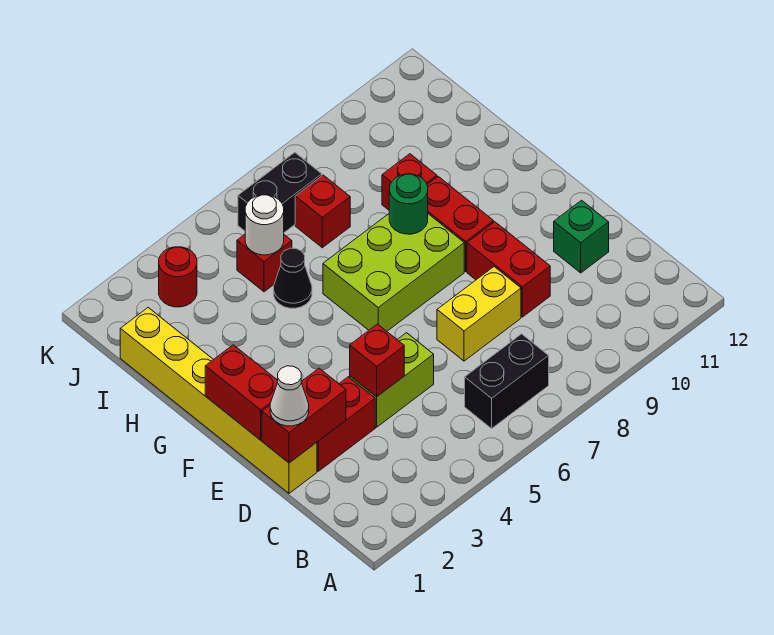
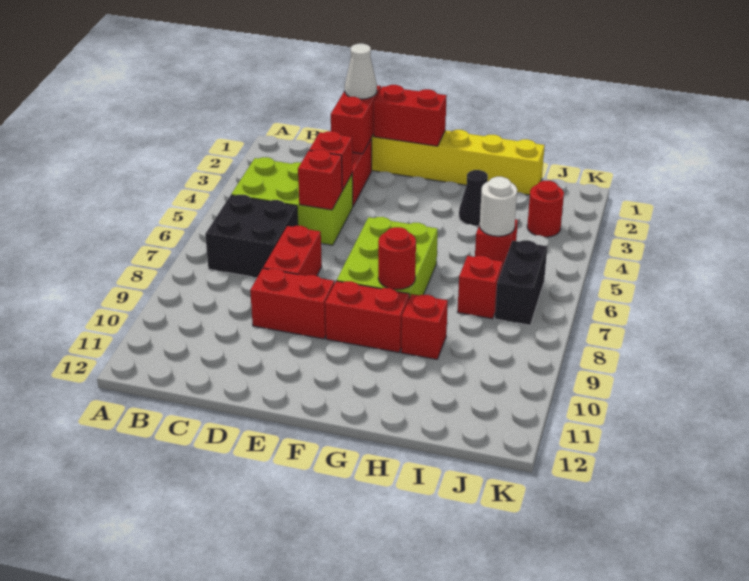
black 1x2 brick [465,334,549,428] -> black 2x2 brick [205,195,298,277]
lime 1x2 brick [350,333,434,427] -> lime 2x3 brick [231,157,353,245]
none -> red 1x1 brick [298,150,343,210]
yellow 1x2 brick [437,267,521,361] -> red 1x2 brick [263,226,322,276]
green 1x1 brick [554,200,609,273] -> none
green 1x1 round brick [389,174,428,234] -> red 1x1 round brick [378,227,416,289]
black 1x1 cone [274,248,312,308] -> black 1x1 cone moved to [459,170,488,226]

